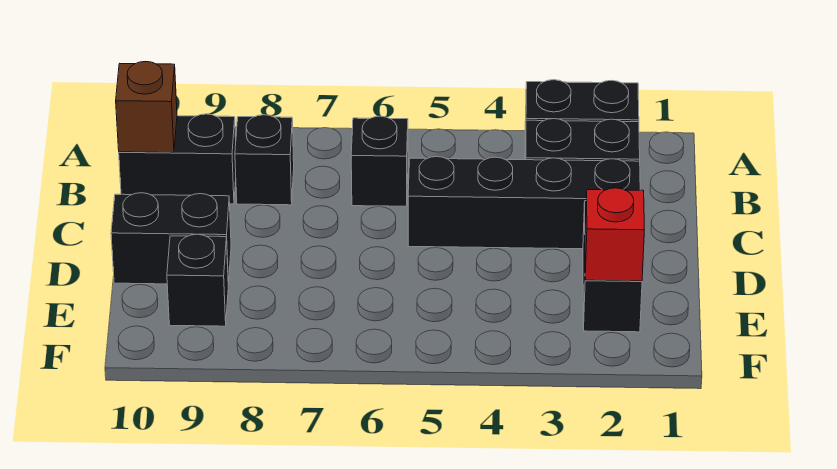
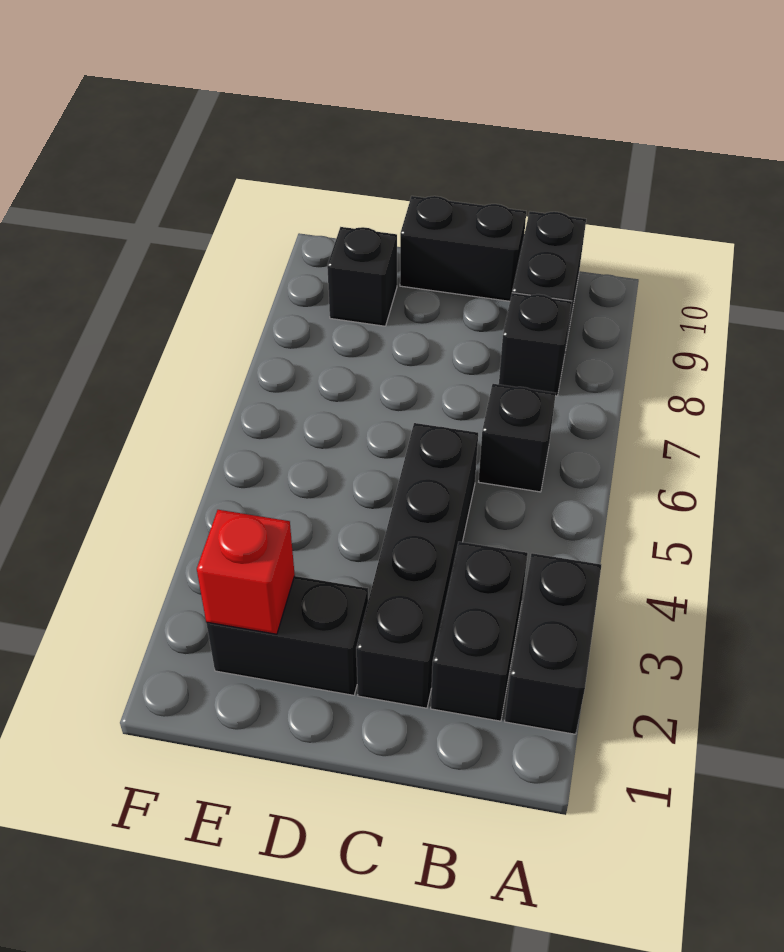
brown 1x1 brick [116,62,177,153] -> none
black 1x2 brick [111,193,231,284] -> black 1x2 brick turned to [400,196,526,301]

